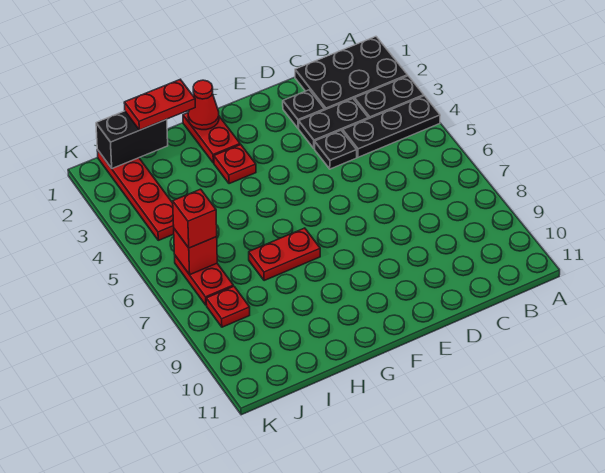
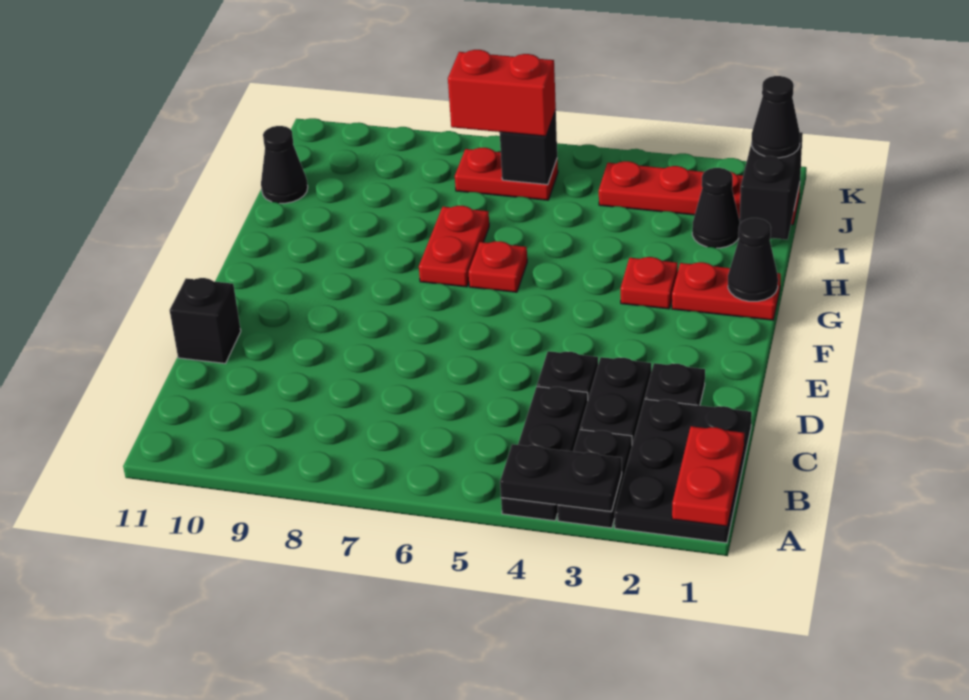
none -> black 1x2 plate [500,444,622,512]
none -> black 1x1 brick [170,278,241,363]
red 1x1 cone [188,80,219,130] -> black 1x1 cone [728,218,778,301]
red 1x2 plate [124,80,195,130] -> red 1x2 plate moved to [672,426,744,526]
none -> black 1x1 cone [692,167,740,248]
none -> black 1x1 cone [261,126,308,203]
none -> black 1x1 cone [751,76,800,158]
red 1x1 brick [174,229,217,275] -> black 1x1 brick [500,111,557,185]
red 1x1 brick [173,189,217,248] -> red 1x2 brick [448,50,556,136]
red 1x1 plate [206,286,250,327] -> red 1x1 plate moved to [469,241,527,292]

